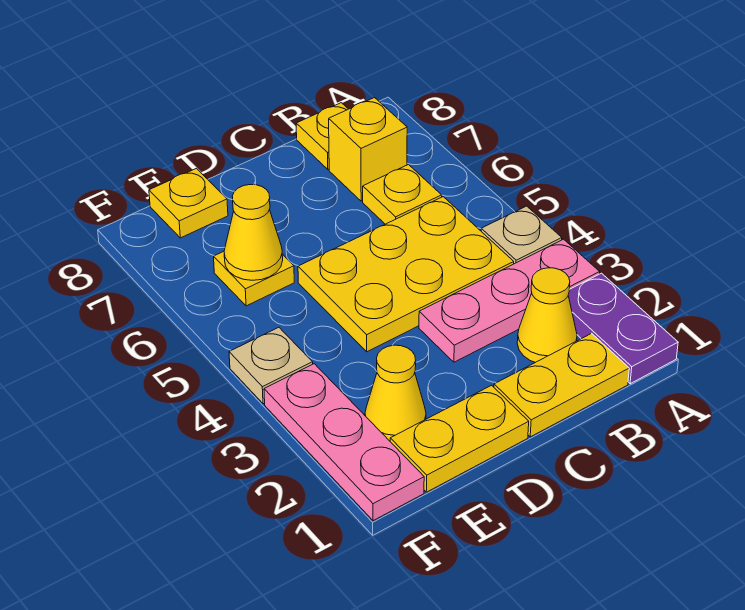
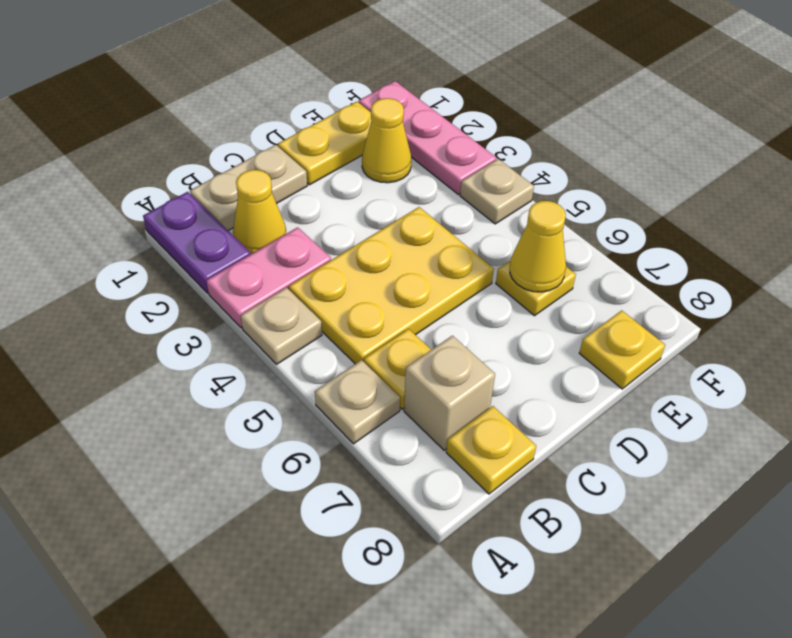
pink 1x3 plate [419,239,600,362] -> pink 1x2 plate [206,227,331,328]
none -> tan 1x1 plate [315,360,400,444]
yellow 1x2 plate [494,333,629,437] -> tan 1x2 plate [190,145,307,231]
yellow 1x1 brick [329,98,407,201] -> tan 1x1 brick [404,336,495,450]

